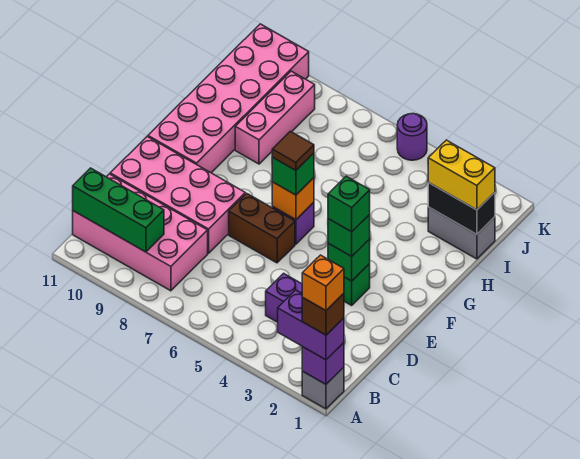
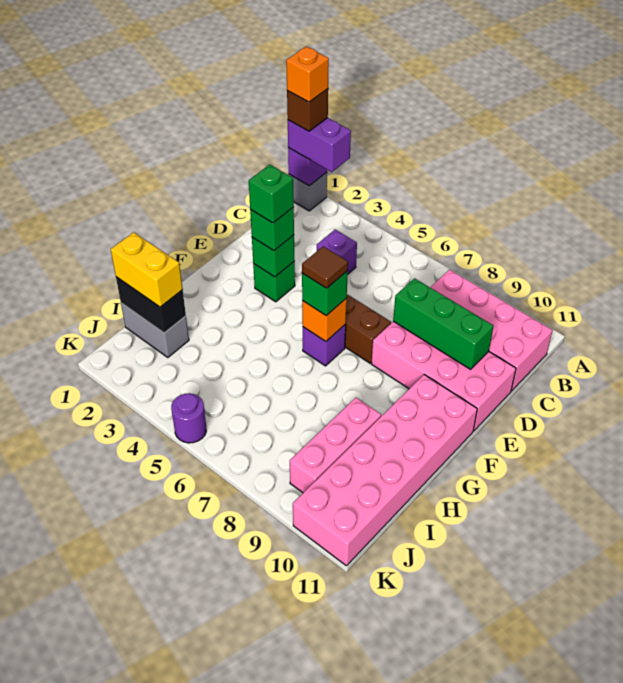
green 1x3 brick [73,168,164,252] -> green 1x3 brick moved to [393,278,493,369]

